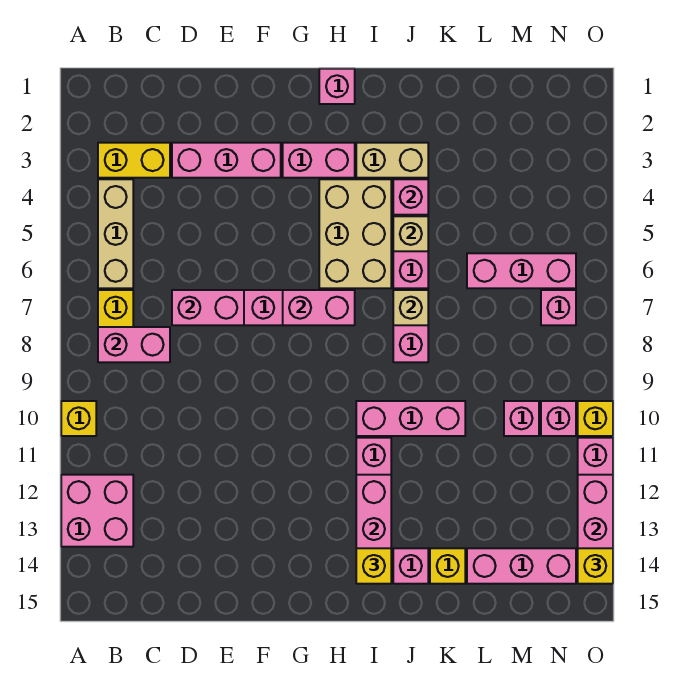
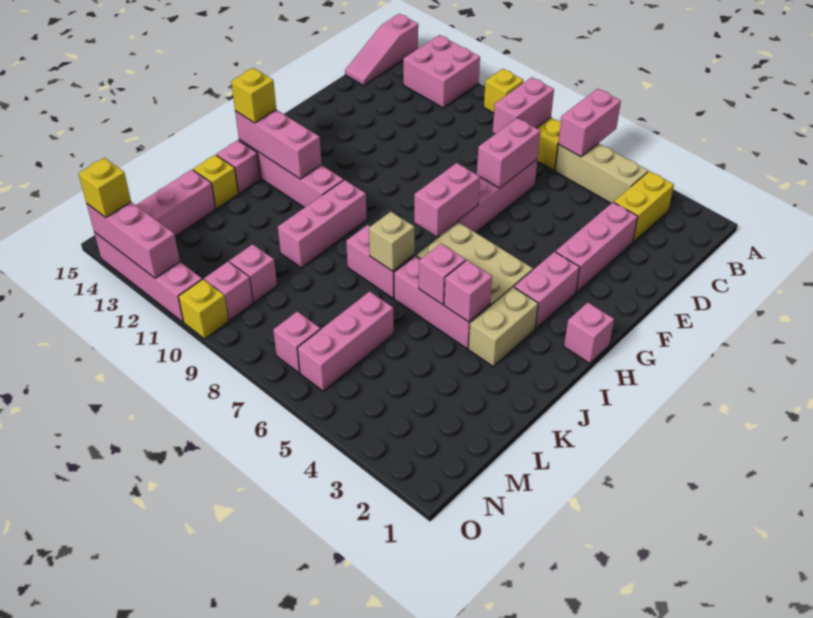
none -> pink 1x2 brick [558,89,621,157]
none -> pink 1x3 slope [345,14,418,85]
tan 1x1 brick [393,216,428,251] -> pink 1x1 brick [419,244,466,305]

